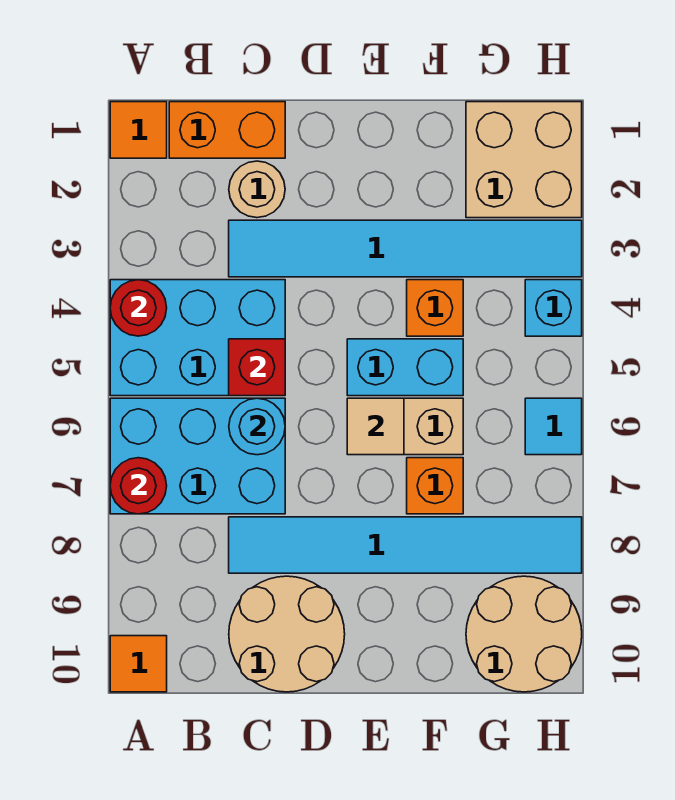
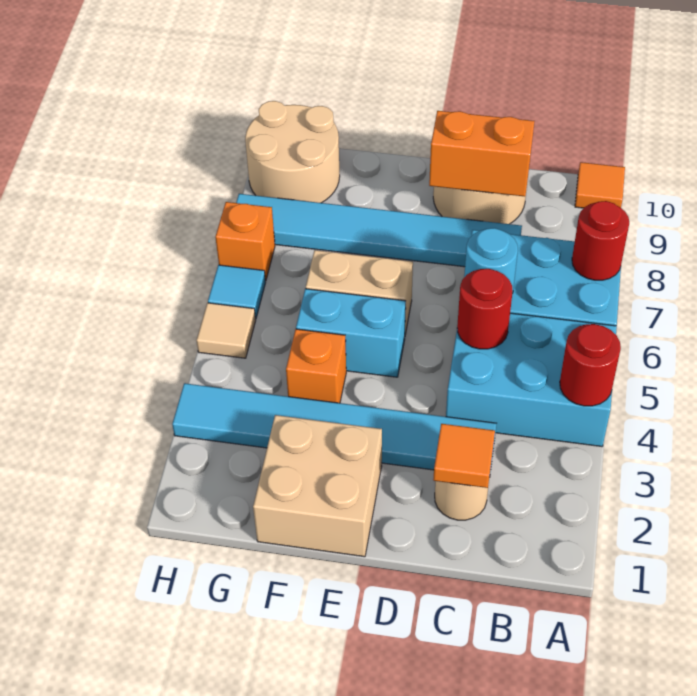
orange 1x1 tile [110,102,167,158] -> orange 1x1 tile moved to [433,424,495,488]
orange 1x2 brick [169,102,285,158] -> orange 1x2 brick moved to [429,111,535,196]
red 1x1 brick [229,339,285,396] -> red 1x1 round brick [457,269,513,349]
tan 1x1 tile [347,398,404,455] -> tan 1x1 tile moved to [197,303,256,358]
orange 1x1 brick [407,458,463,514] -> orange 1x1 brick moved to [215,202,275,281]
tan 2x2 brick [466,102,582,218] -> tan 2x2 brick moved to [253,415,382,557]
cyan 1x1 brick [525,280,582,336] -> none

